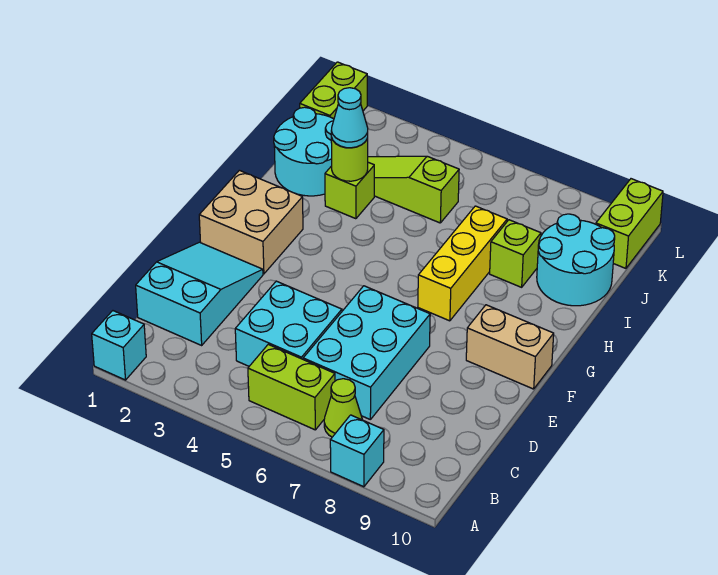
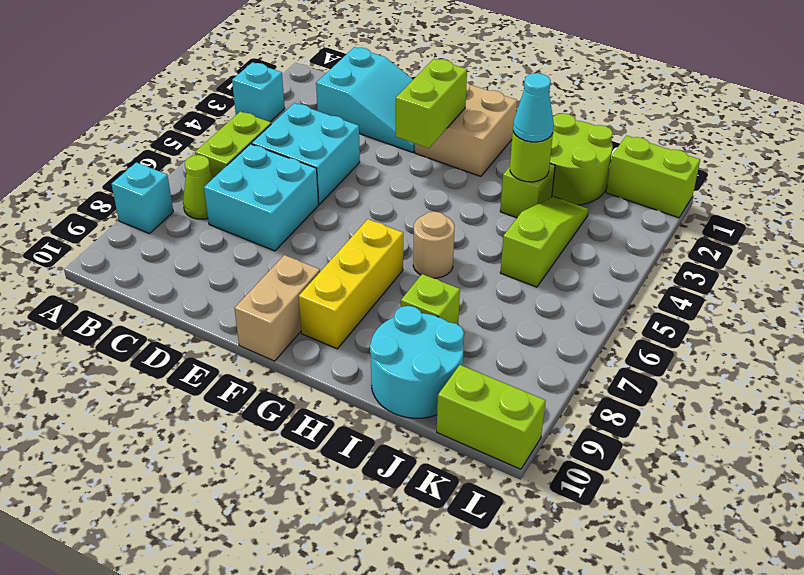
cyan 1x1 brick [92,311,146,380] -> cyan 1x1 brick moved to [232,62,285,122]
cyan 2x3 brick [303,286,430,419] -> cyan 2x2 brick [204,144,319,251]
none -> lime 1x2 brick [396,59,467,148]
yellow 1x3 brick [418,206,507,321] -> yellow 1x3 brick turned to [299,219,403,349]
none -> tan 1x1 round brick [413,212,455,278]
cyan 2x2 round brick [274,107,334,196] -> lime 2x2 round brick [550,113,613,205]

